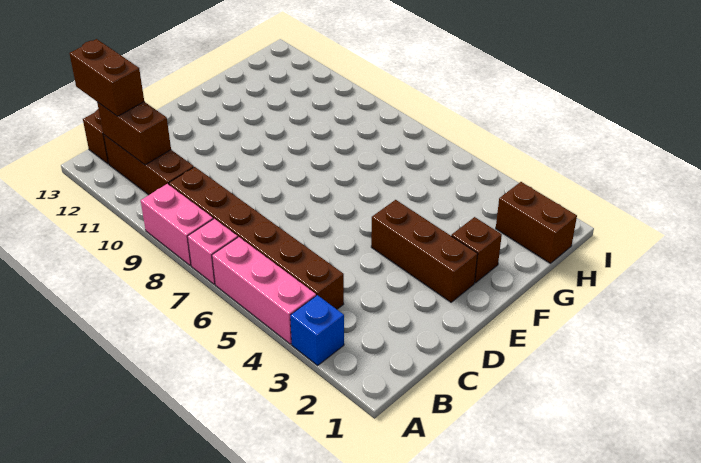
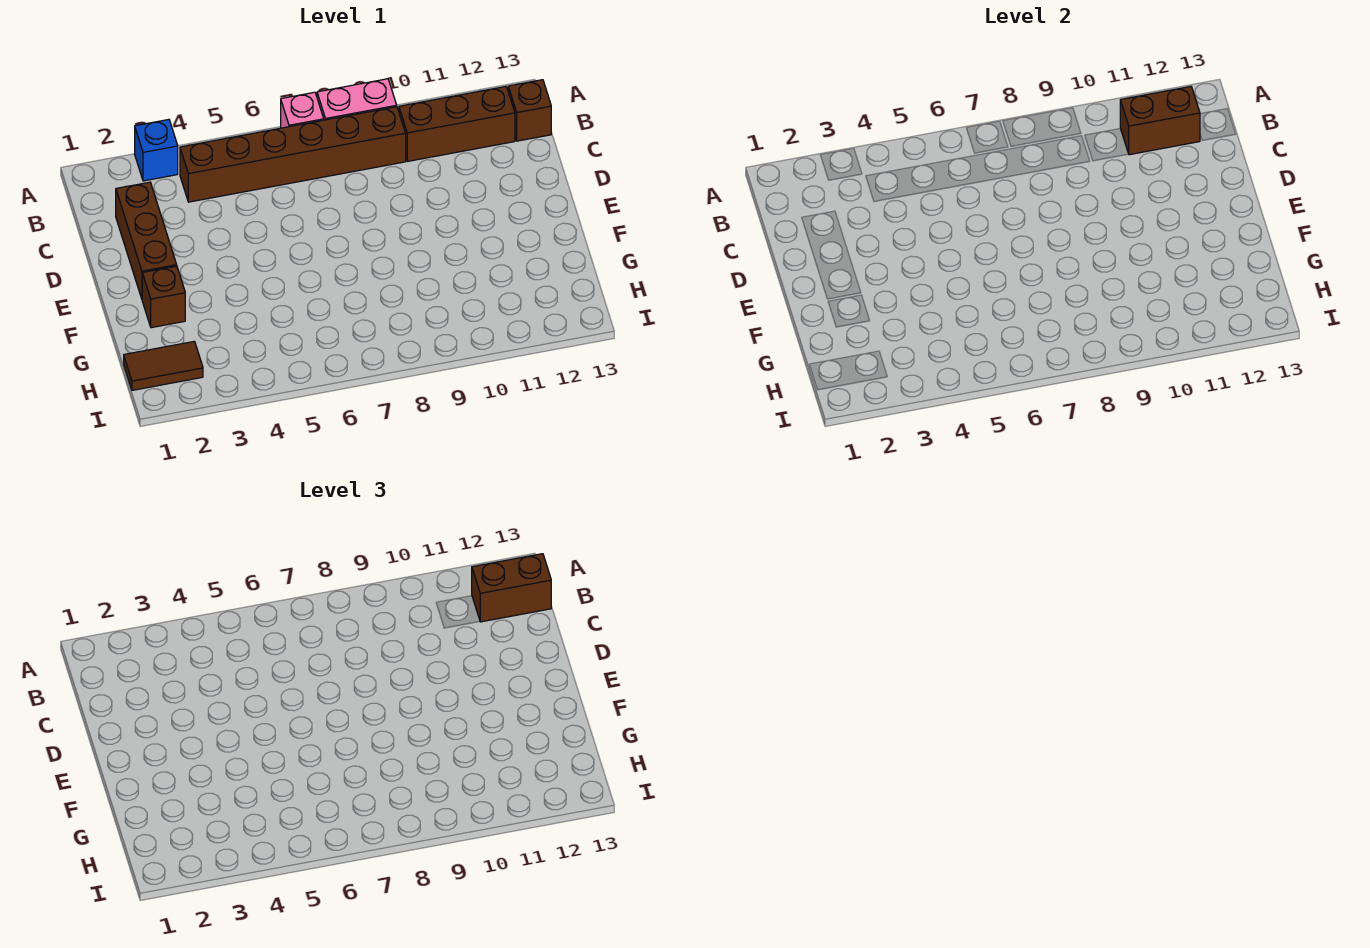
pink 1x3 brick [212,237,316,344] -> none
brown 1x3 brick [371,200,477,302] -> brown 1x3 brick turned to [116,182,177,299]
brown 1x2 brick [496,182,577,263] -> brown 1x2 tile [124,341,203,390]

